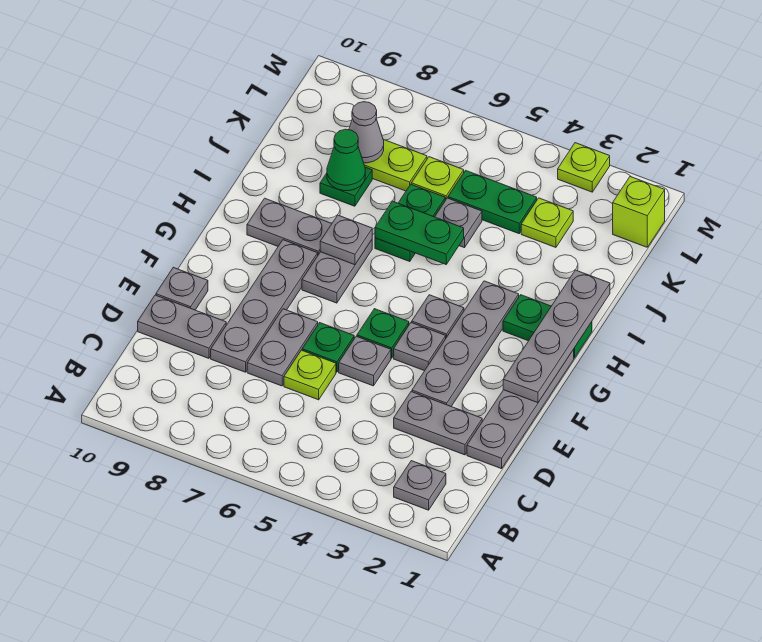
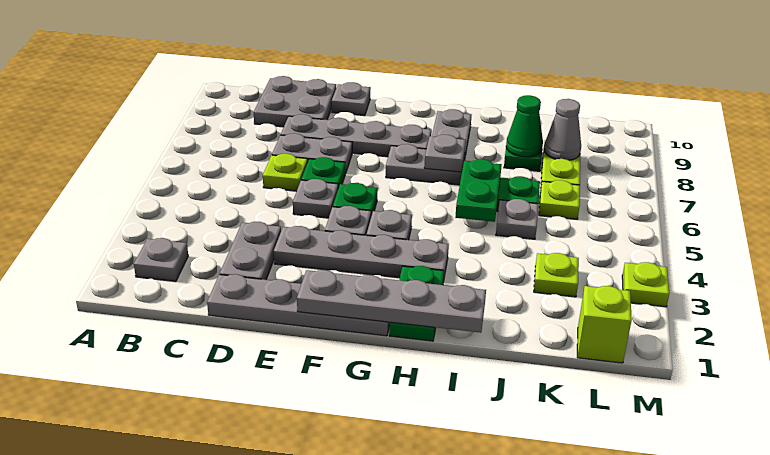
grey 1x2 plate [138,295,226,358] -> grey 2x2 plate [254,76,336,127]
green 1x2 plate [448,170,537,234] -> none

